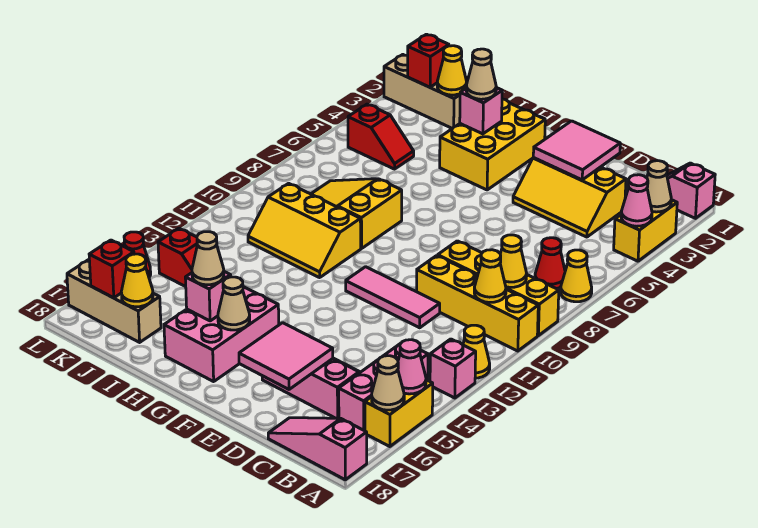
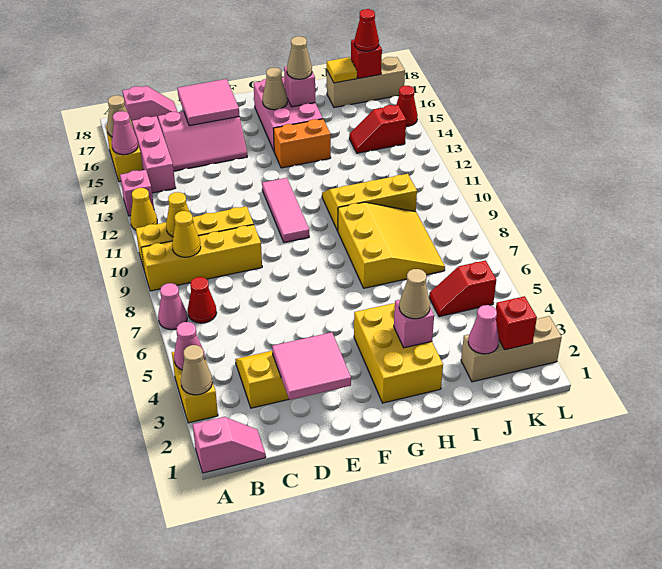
yellow 1x1 cone [561,250,592,302] -> pink 1x1 cone [158,283,187,330]
pink 1x3 slope [268,418,367,480] -> pink 1x2 slope [123,86,177,122]
pink 1x3 tile [346,267,440,328] -> pink 1x3 tile turned to [262,178,309,243]
none -> orange 1x2 brick [273,119,331,168]
yellow 2x3 slope [311,179,402,249] -> yellow 3x3 slope [338,202,445,288]
yellow 1x1 cone [437,46,467,95] -> pink 1x1 cone [468,305,499,354]
yellow 1x1 cone [121,254,153,307] -> yellow 1x1 tile [327,57,357,83]
none -> red 1x1 cone [354,9,379,51]

